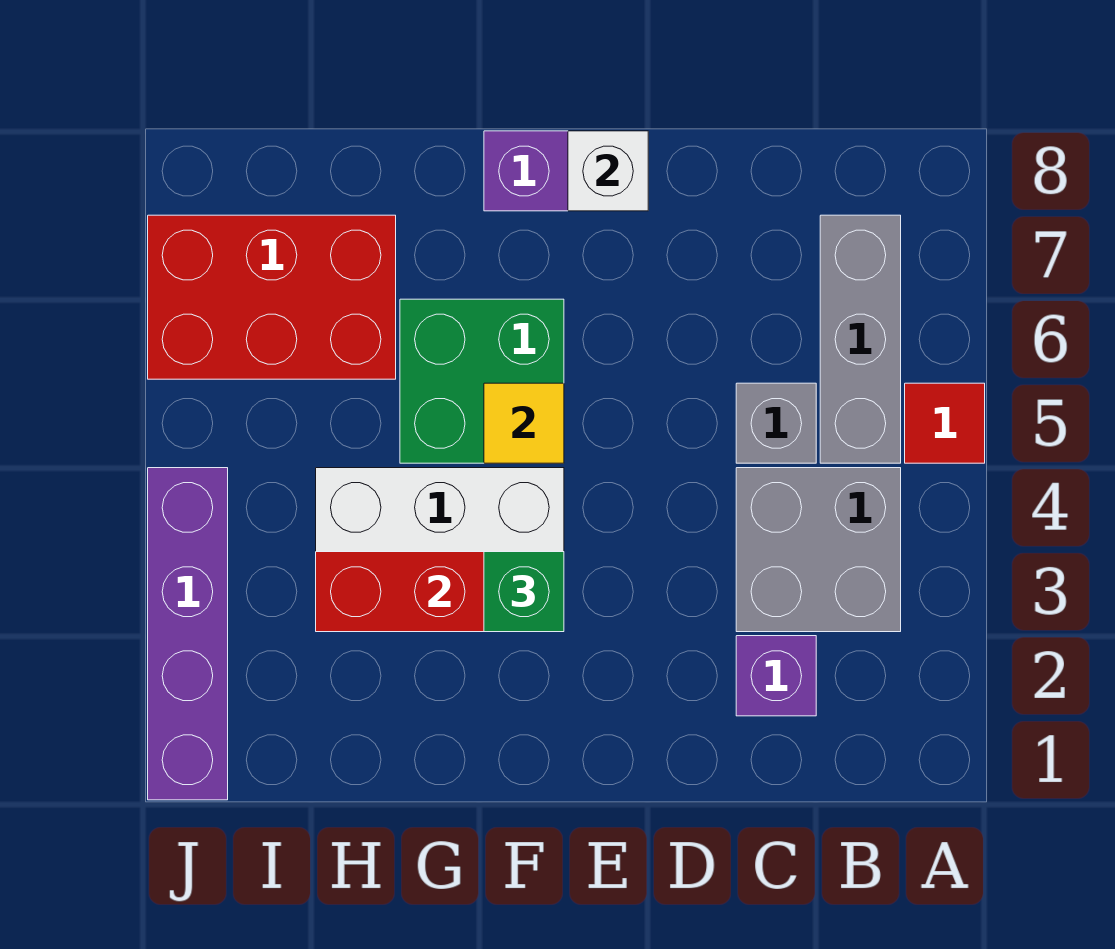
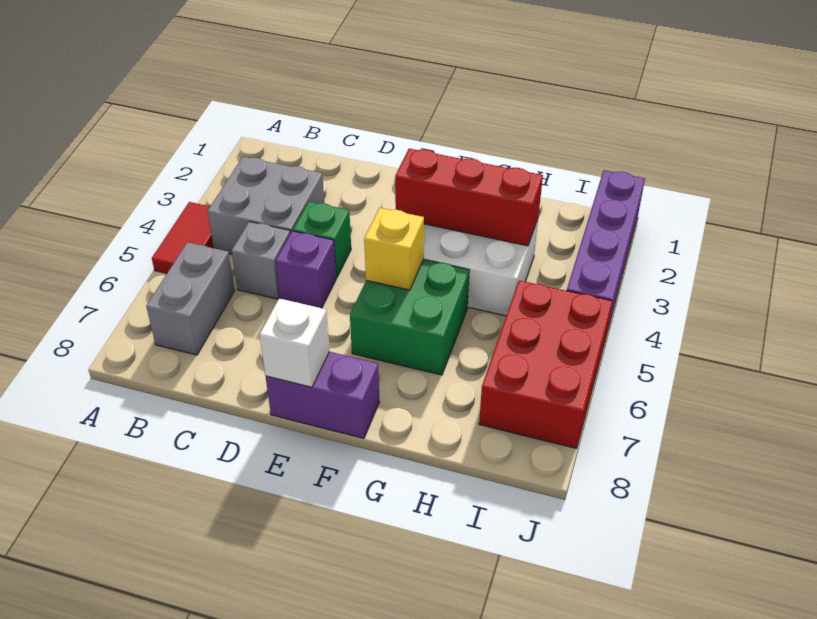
red 1x1 tile [905,383,985,463] -> red 1x2 tile [152,202,214,273]
grey 1x3 brick [820,215,901,463] -> grey 1x2 brick [146,242,235,355]
purple 1x1 brick [736,636,816,716] -> purple 1x1 brick moved to [276,231,336,308]
green 1x1 brick [484,552,564,632] -> green 1x1 brick moved to [293,202,351,278]
yellow 1x1 tile [484,383,564,463] -> yellow 1x1 brick [364,208,424,290]
red 2x3 brick [148,215,396,379] -> red 2x3 brick turned to [479,281,613,448]

